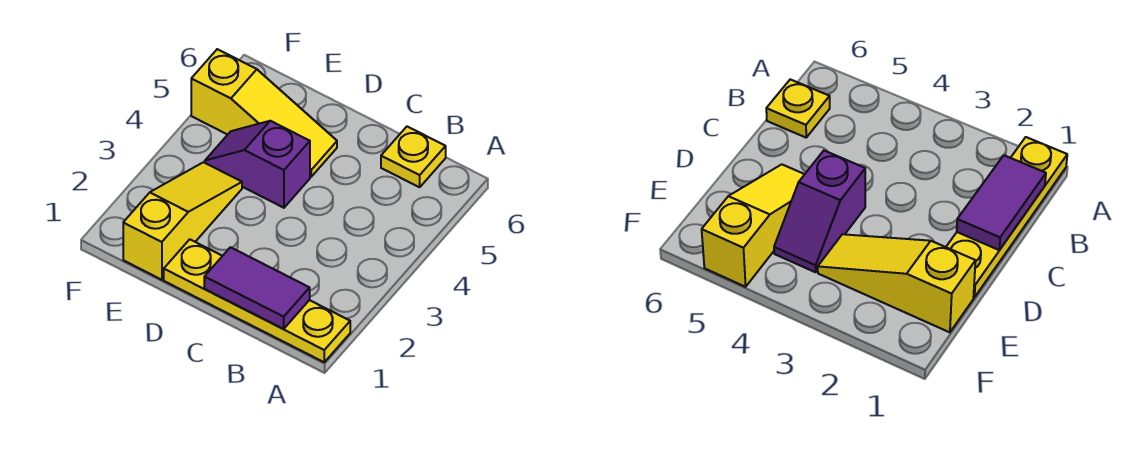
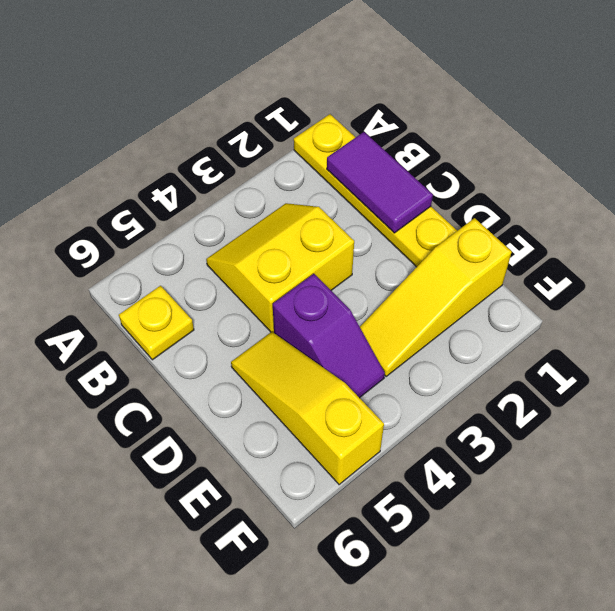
none -> yellow 2x2 slope [206,203,354,333]

